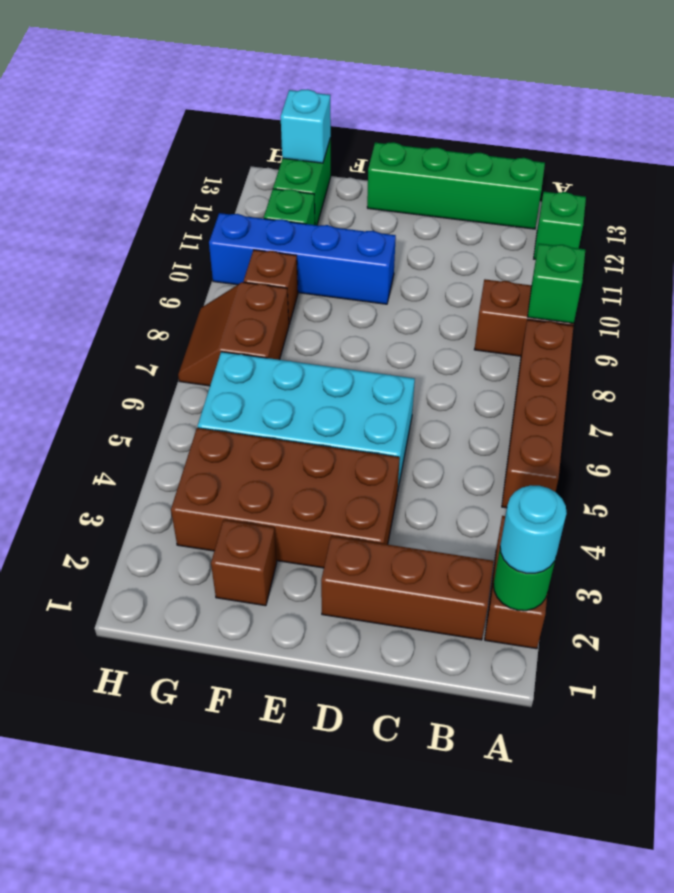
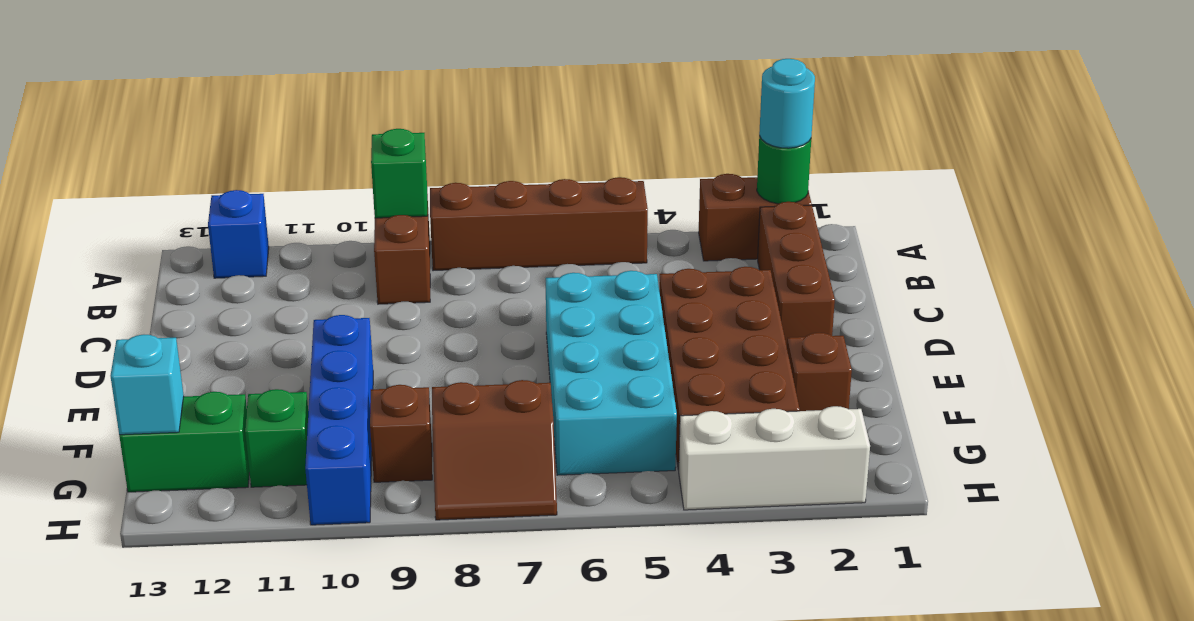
green 1x1 brick [534,192,586,259] -> blue 1x1 brick [208,190,269,278]
green 1x4 brick [367,142,545,229] -> none
none -> white 1x3 brick [679,406,870,510]

